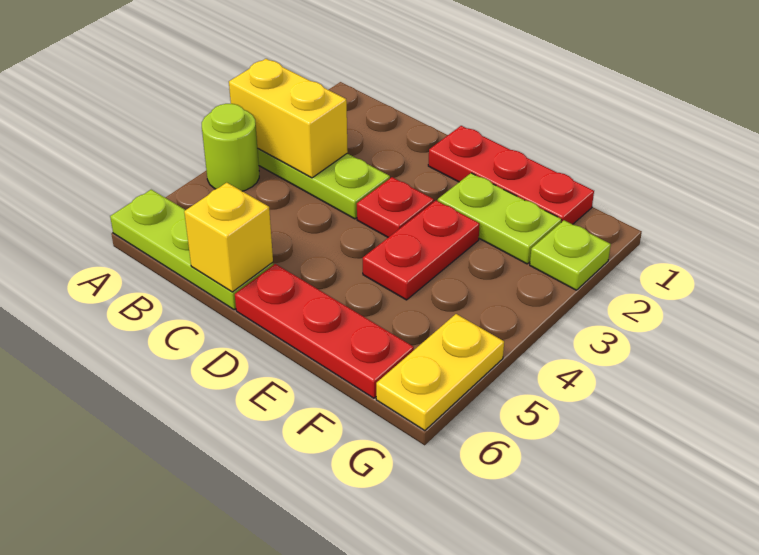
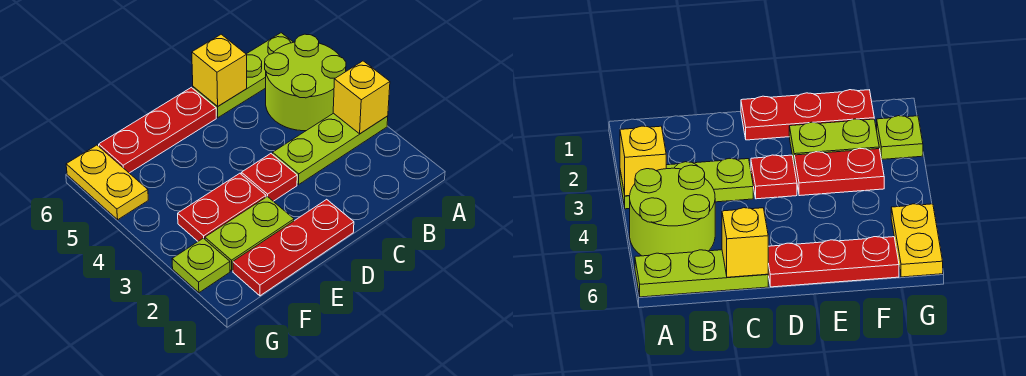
yellow 1x2 brick [229,59,348,178] -> yellow 1x1 brick [333,61,390,134]
lime 1x1 round brick [202,104,259,191] -> lime 2x2 round brick [265,34,346,131]
red 1x2 plate [363,201,480,300] -> red 1x2 plate turned to [178,173,266,241]

